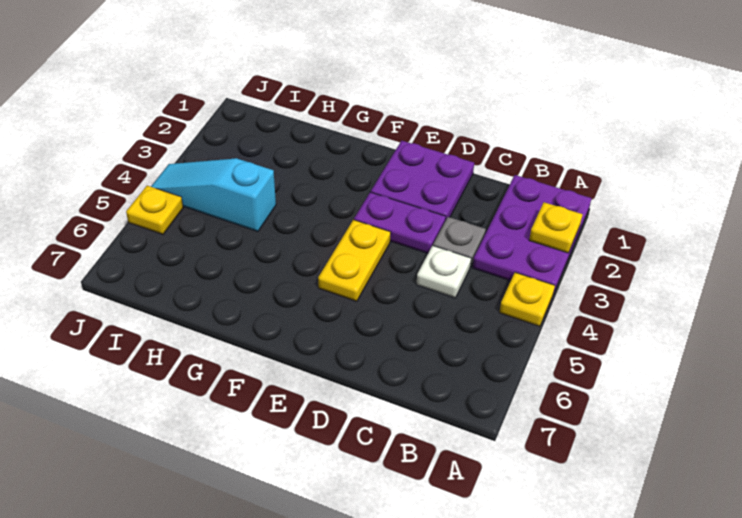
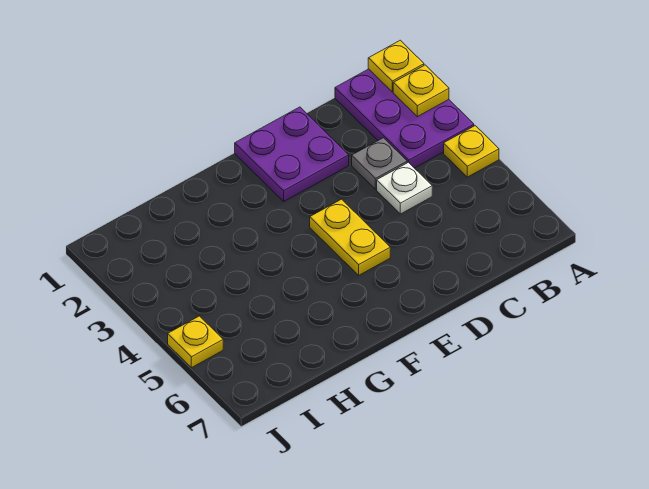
none -> yellow 1x1 plate [368,40,424,92]
purple 1x2 plate [354,192,446,254] -> none
cyan 1x3 slope [151,158,276,232] -> none

